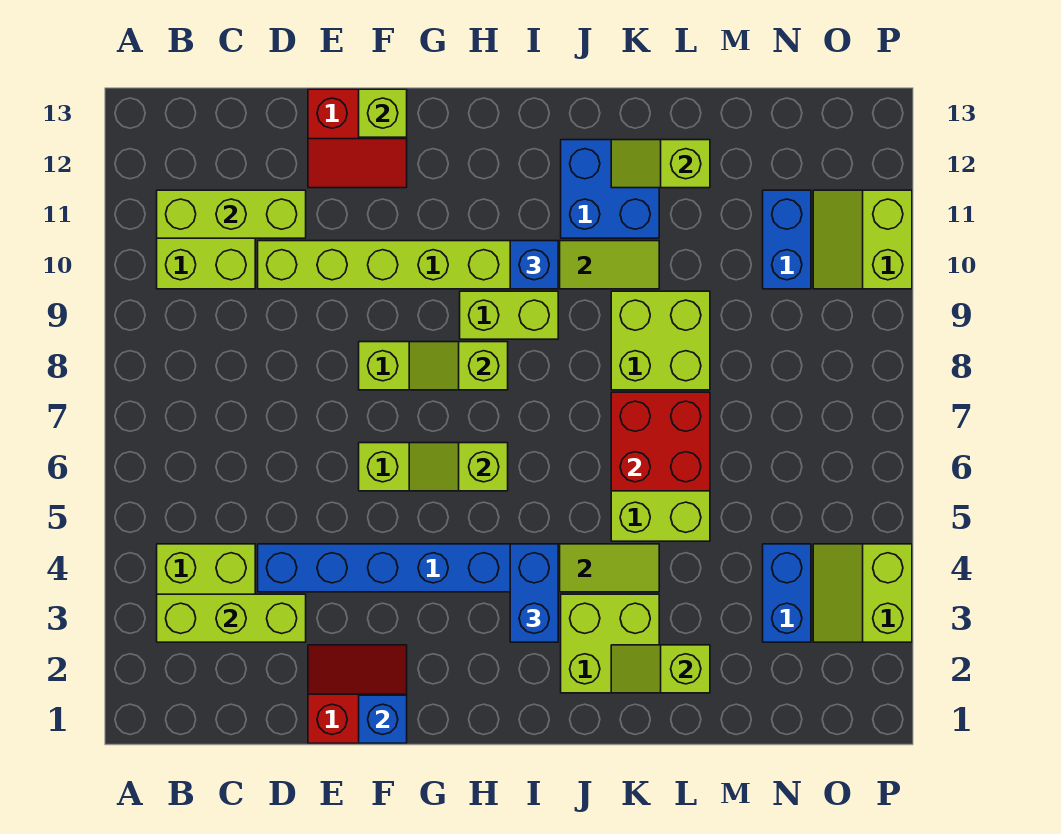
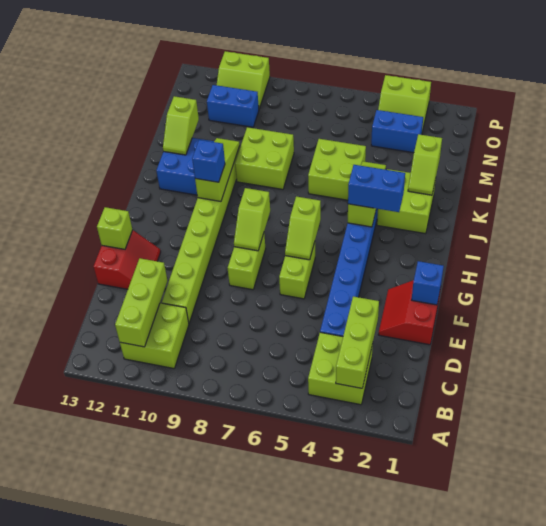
lime 1x2 brick [460,291,558,339] -> none
red 2x2 brick [611,392,710,491] -> none

